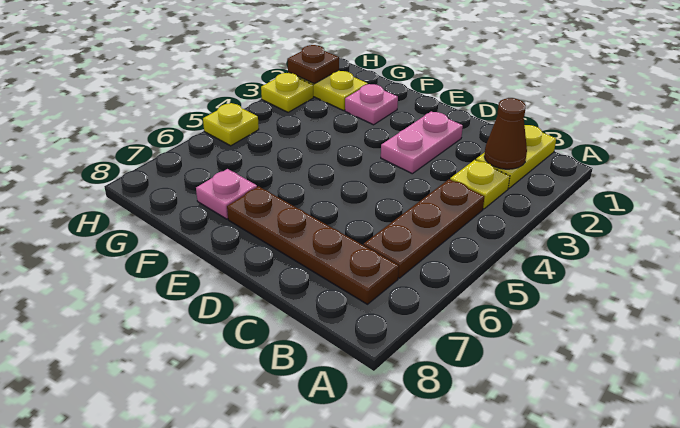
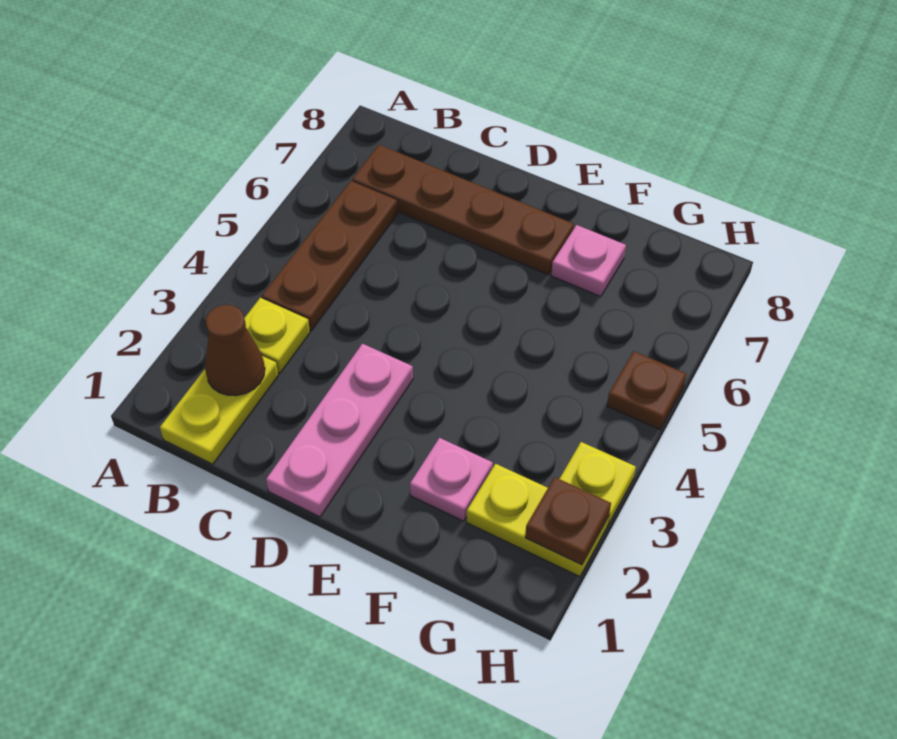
pink 1x2 plate [381,111,463,174] -> pink 1x3 plate [266,344,413,517]
yellow 1x1 plate [203,103,259,146] -> brown 1x1 plate [607,351,686,430]

